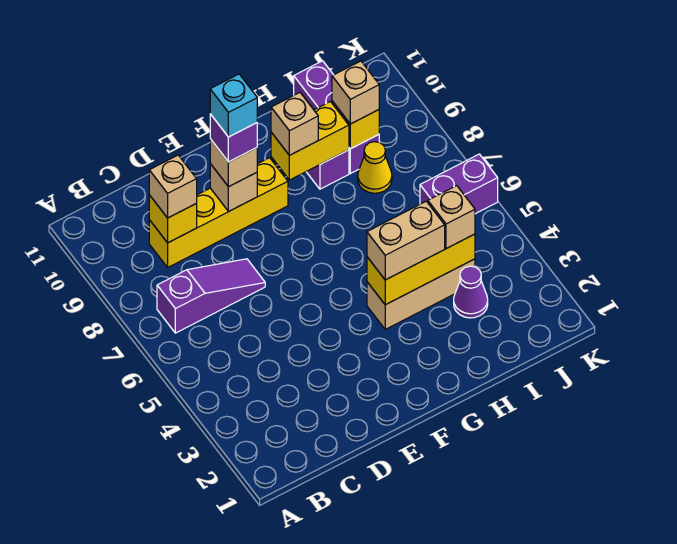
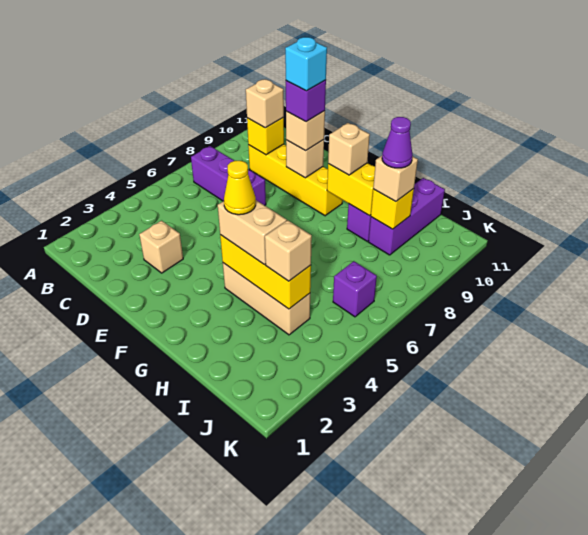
purple 1x3 slope [157,259,265,333] -> purple 1x3 brick [191,146,266,205]
none -> tan 1x1 brick [139,221,183,273]
purple 1x1 cone [454,266,488,318] -> purple 1x1 cone moved to [382,117,413,168]
yellow 1x1 cone [358,142,392,193] -> yellow 1x1 cone moved to [224,161,256,215]
purple 1x2 brick [420,154,498,214] -> purple 1x1 brick [333,261,377,317]

